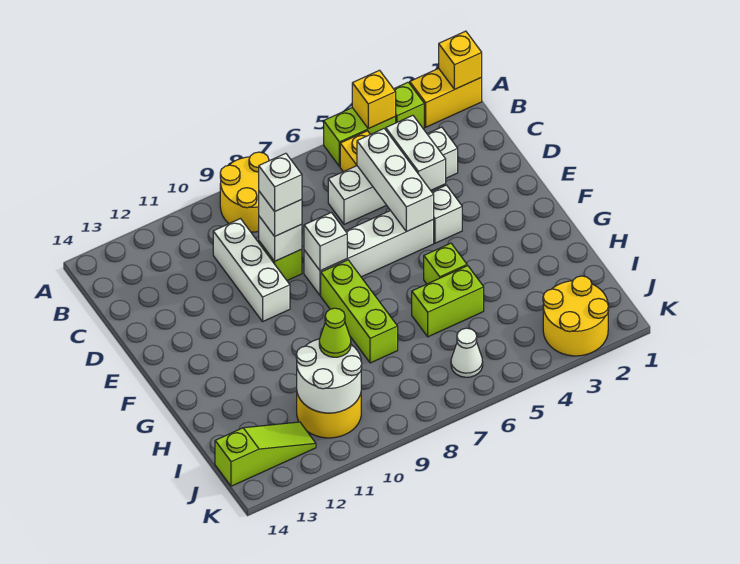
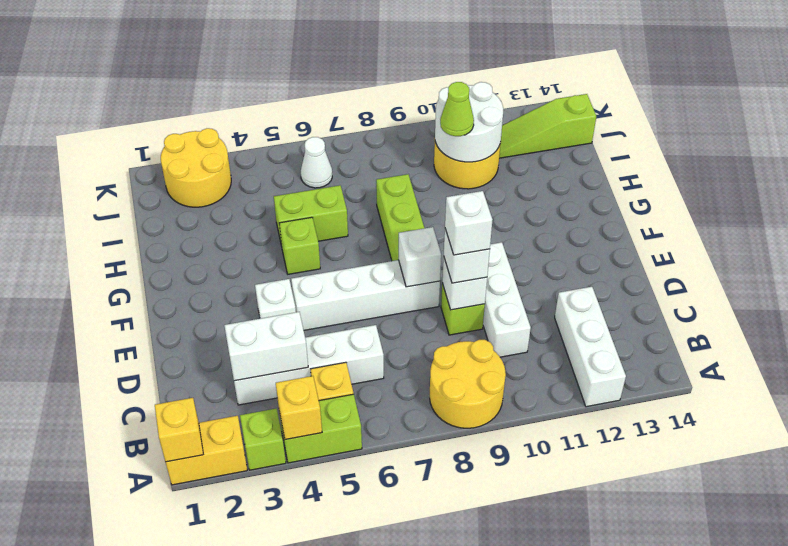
white 1x2 brick [386,115,446,190] -> white 1x2 brick turned to [224,312,308,381]
white 1x3 brick [357,129,434,232] -> white 1x3 brick moved to [555,287,626,407]

